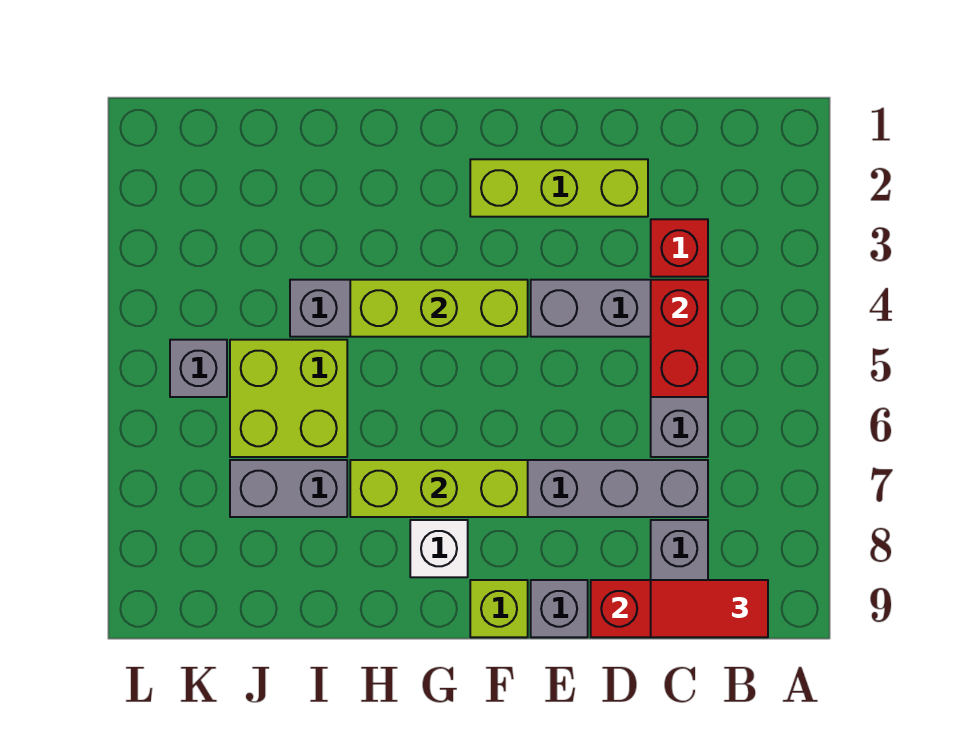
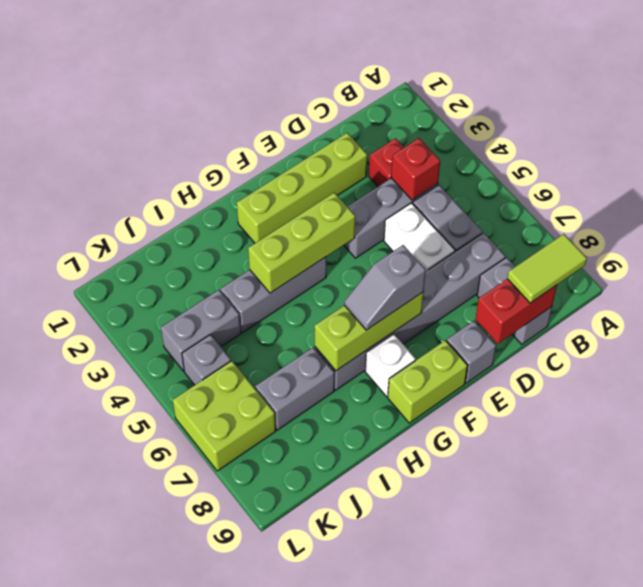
red 1x2 tile [651,580,768,637] -> lime 1x2 tile [507,234,587,303]
red 1x2 brick [651,280,708,397] -> red 1x1 brick [391,138,440,200]
lime 1x3 brick [470,159,648,217] -> lime 1x4 brick [237,133,367,243]
none -> white 1x2 brick [384,203,455,271]
none -> grey 1x2 slope [344,245,426,330]
lime 1x1 brick [470,580,528,637] -> lime 1x2 brick [388,340,468,423]
lime 2x2 brick [230,340,347,457] -> lime 2x2 brick moved to [173,361,276,471]
none -> grey 1x2 brick [161,290,241,371]

